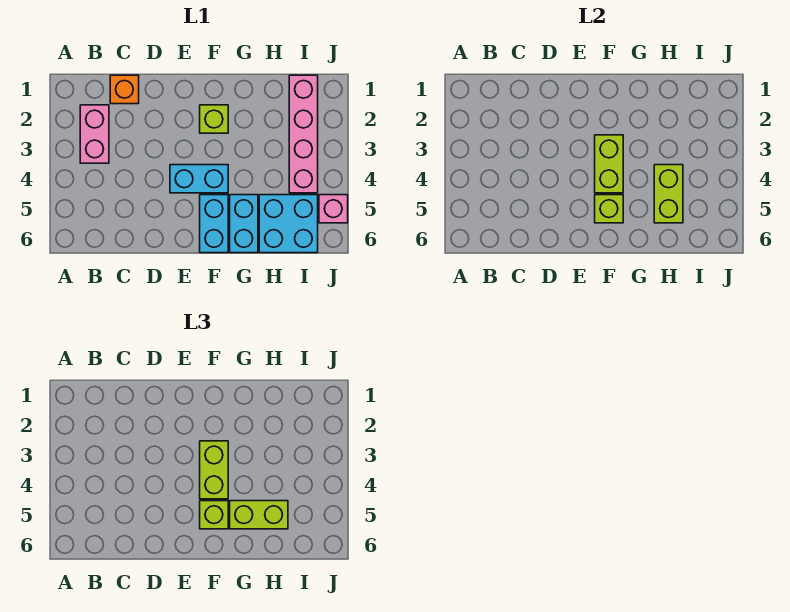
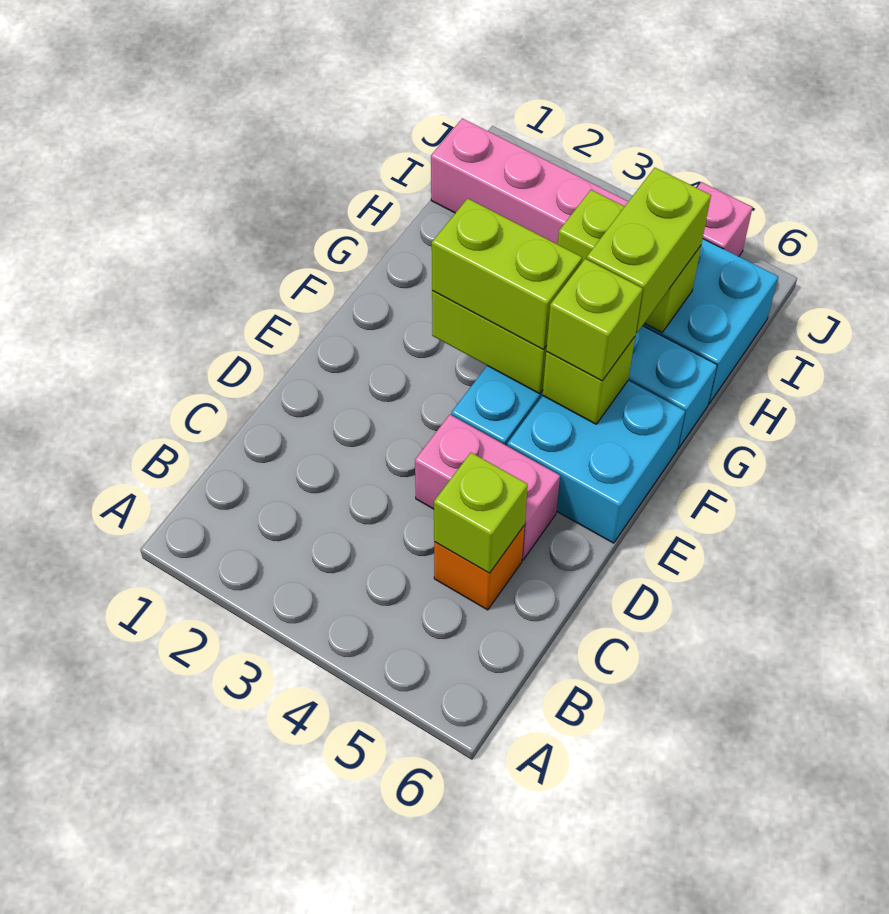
pink 1x2 brick [80,105,109,163] -> pink 1x2 brick moved to [415,415,560,560]
orange 1x1 brick [110,75,139,104] -> orange 1x1 brick moved to [434,526,524,610]
lime 1x1 brick [200,105,228,133] -> lime 1x1 brick moved to [434,453,528,573]
cyan 1x2 brick [200,195,228,253] -> cyan 2x2 brick [507,381,685,543]

